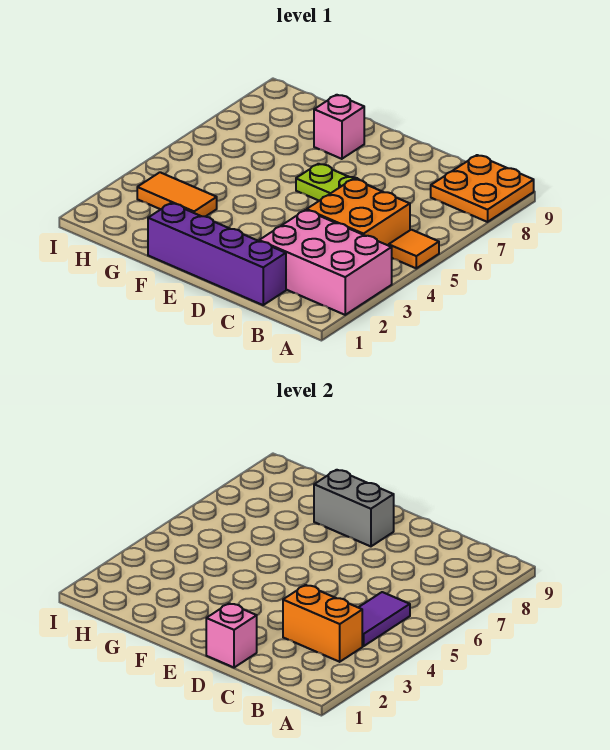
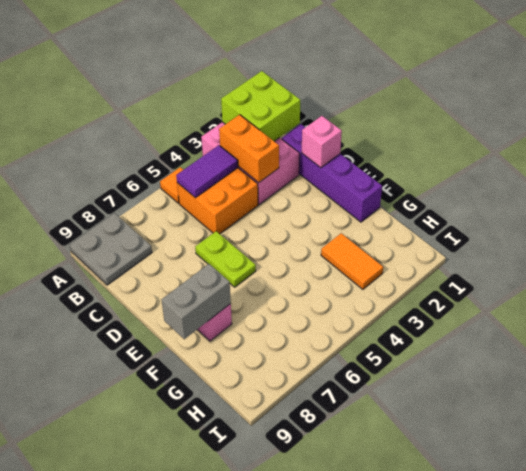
none -> lime 2x2 brick [221,71,300,141]
orange 2x2 plate [431,155,534,222] -> grey 2x2 plate [70,213,152,285]
grey 1x2 brick [314,470,394,546] -> grey 1x2 brick turned to [162,264,231,339]

